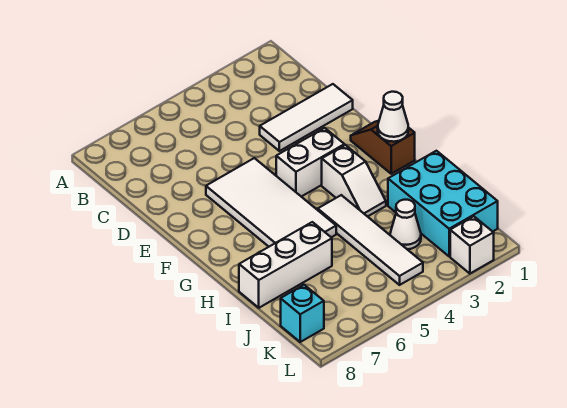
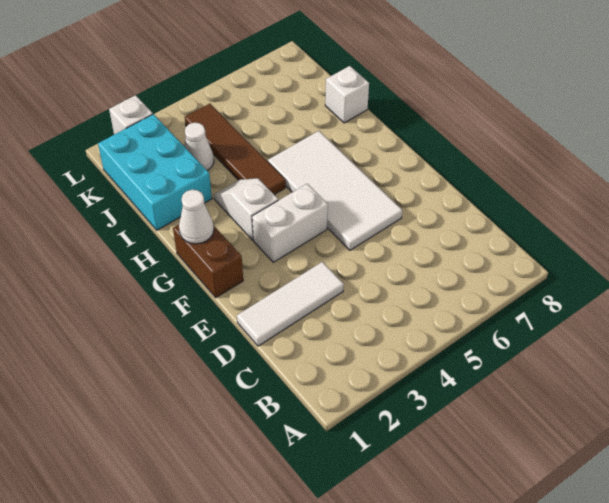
brown 1x2 slope [351,121,415,174] -> brown 1x2 brick [173,225,243,298]
white 1x4 tile [318,195,423,285] -> brown 1x4 tile [185,104,286,195]
white 1x3 brick [239,222,332,308] -> white 1x1 brick [325,66,369,123]
cyan 1x1 brick [281,285,324,342] -> none

